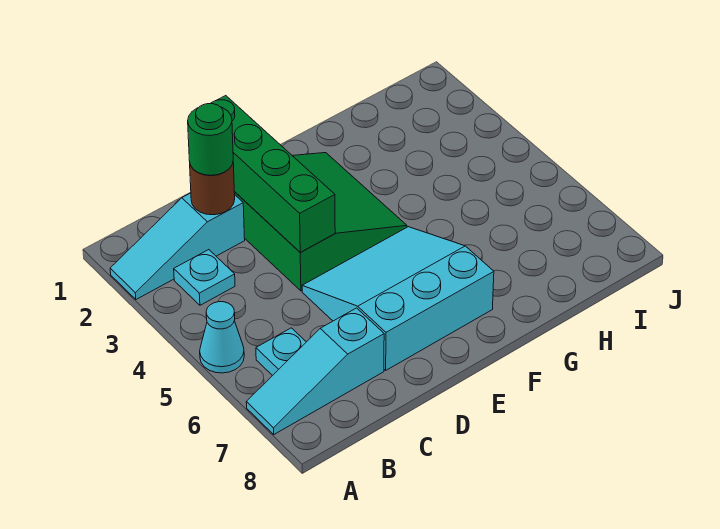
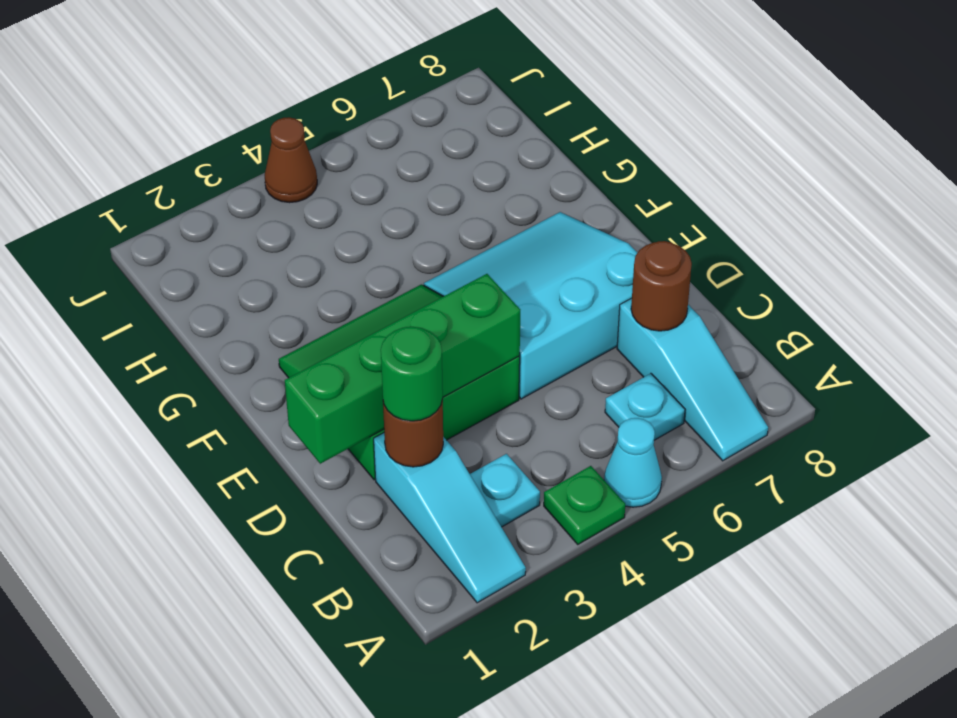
none -> green 1x1 plate [544,466,625,544]
none -> brown 1x1 round brick [631,241,692,331]
cyan 3x3 slope [302,227,494,370] -> cyan 3x3 slope turned to [424,212,637,399]
none -> brown 1x1 cone [265,117,317,203]

